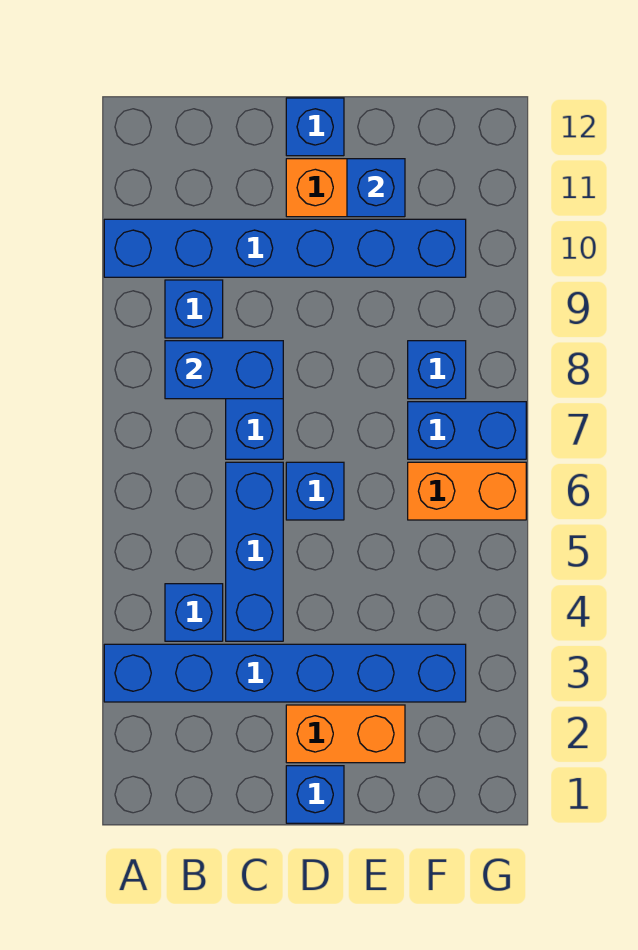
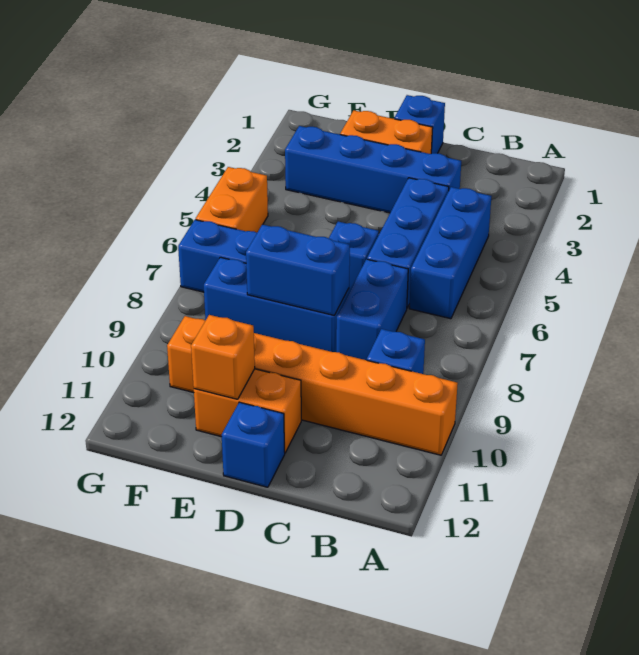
blue 1x6 brick [104,644,466,702] -> blue 1x4 brick [285,126,461,213]
blue 1x6 brick [104,219,466,277] -> orange 1x6 brick [167,316,458,455]
blue 1x1 brick [165,584,223,641] -> blue 1x3 brick [409,187,491,319]
blue 1x2 brick [165,341,283,399] -> blue 1x2 brick moved to [246,225,350,315]
blue 1x1 brick [347,159,405,217] -> orange 1x1 brick [191,315,255,399]
orange 1x2 brick [408,462,526,520] -> orange 1x2 brick turned to [196,167,268,232]
blue 1x1 brick [408,341,466,399] -> blue 1x3 brick [204,257,349,352]

